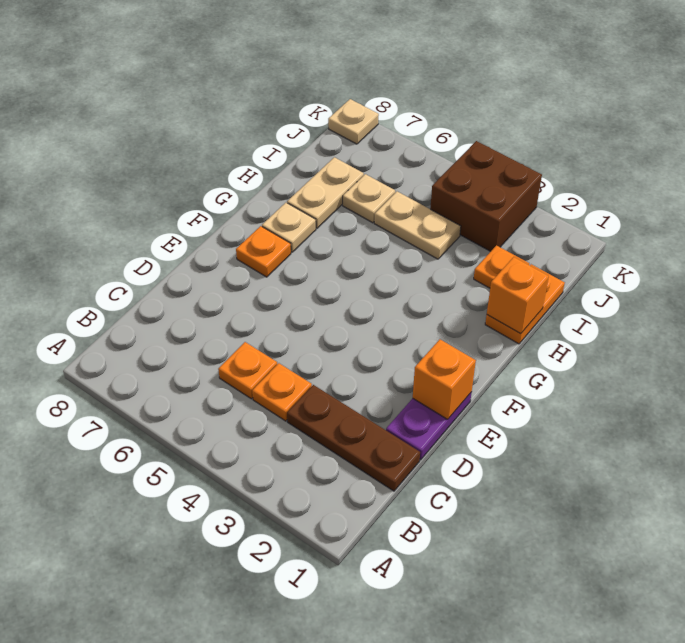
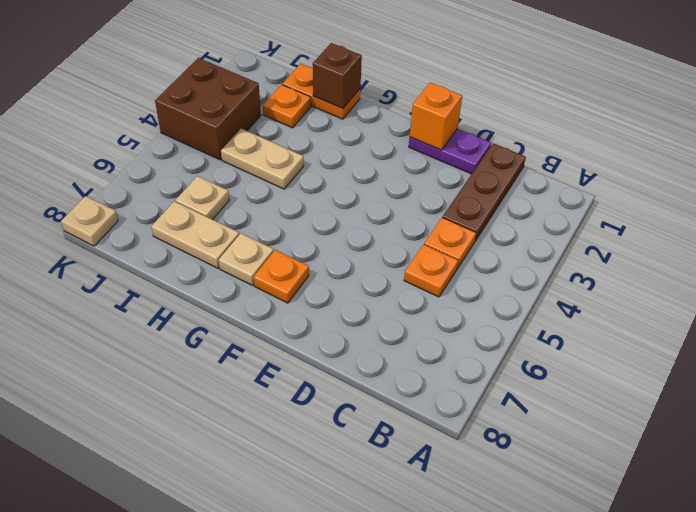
orange 1x1 brick [487,257,549,334] -> brown 1x1 brick [313,43,362,109]
tan 1x2 plate [374,191,461,259] -> tan 1x2 plate turned to [221,129,304,189]

